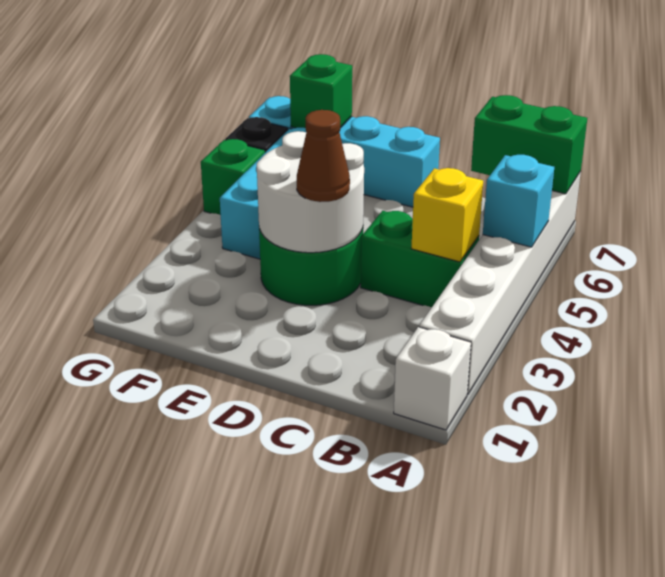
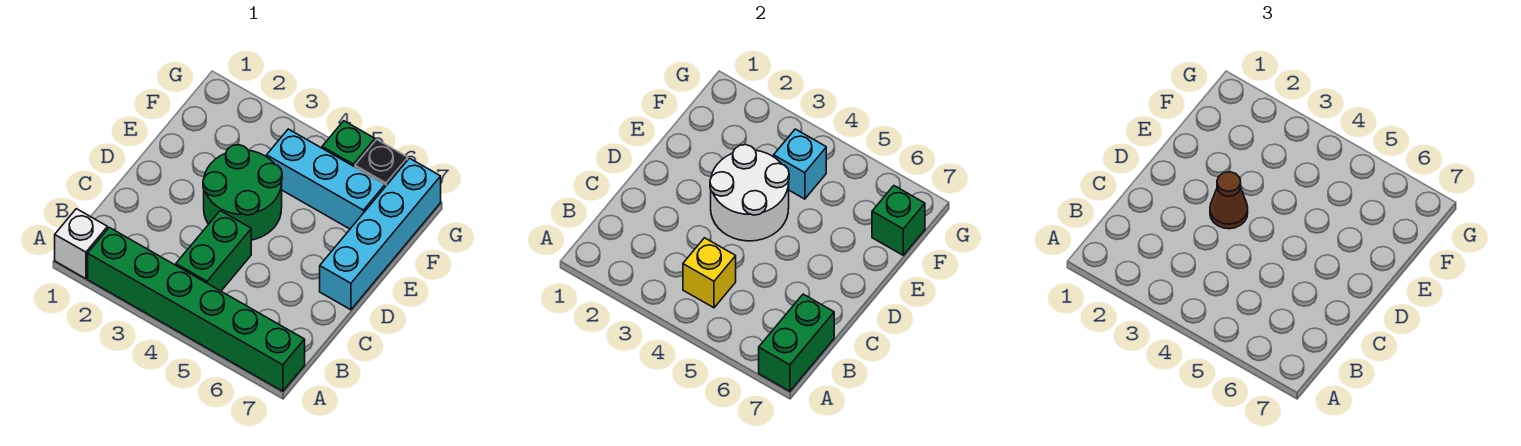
white 1x6 brick [419,172,581,394] -> green 1x6 brick [88,228,305,391]
cyan 1x1 brick [483,155,554,247] -> cyan 1x1 brick moved to [774,129,826,199]

